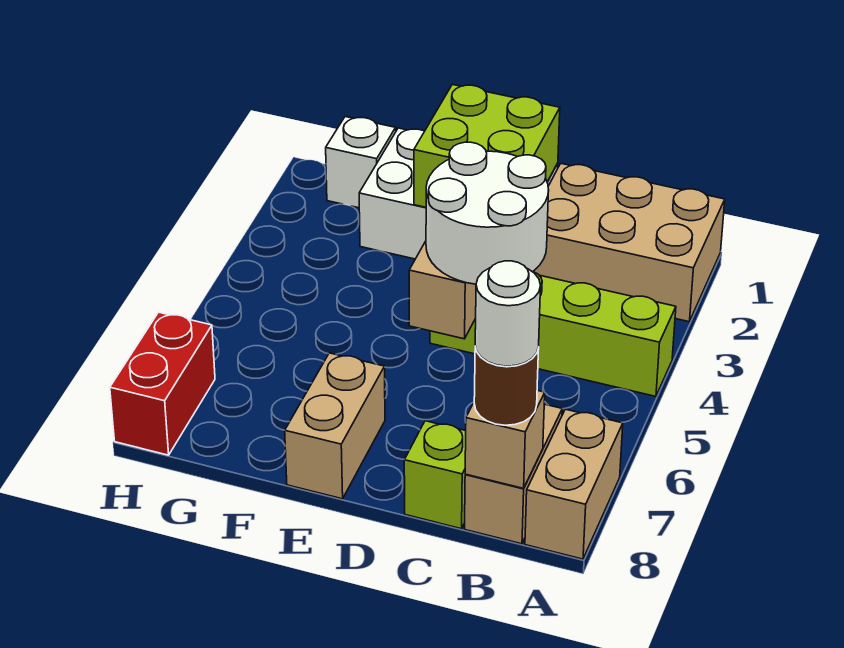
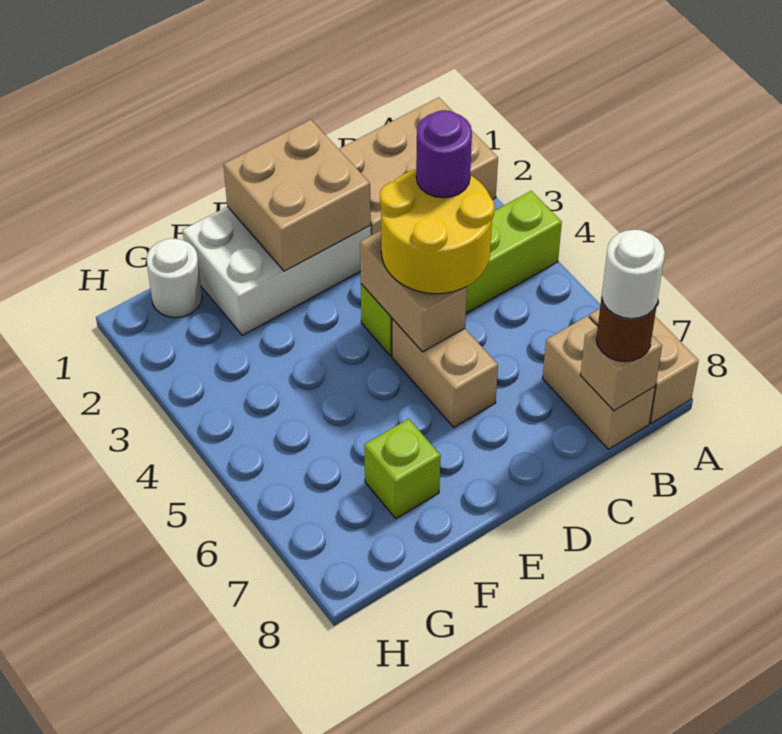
white 2x2 round brick [426,142,549,284] -> yellow 2x2 round brick [380,169,494,294]
none -> purple 1x1 round brick [416,110,472,198]
lime 1x1 brick [404,421,466,529] -> lime 1x1 brick moved to [364,419,441,518]
lime 2x2 brick [414,85,560,207] -> tan 2x2 brick [223,120,371,271]
tan 1x2 brick [285,353,385,499] -> tan 1x2 brick moved to [392,319,498,427]
white 1x1 brick [326,117,396,208] -> white 1x1 round brick [147,238,202,318]
red 1x2 brick [110,312,215,455] -> none

